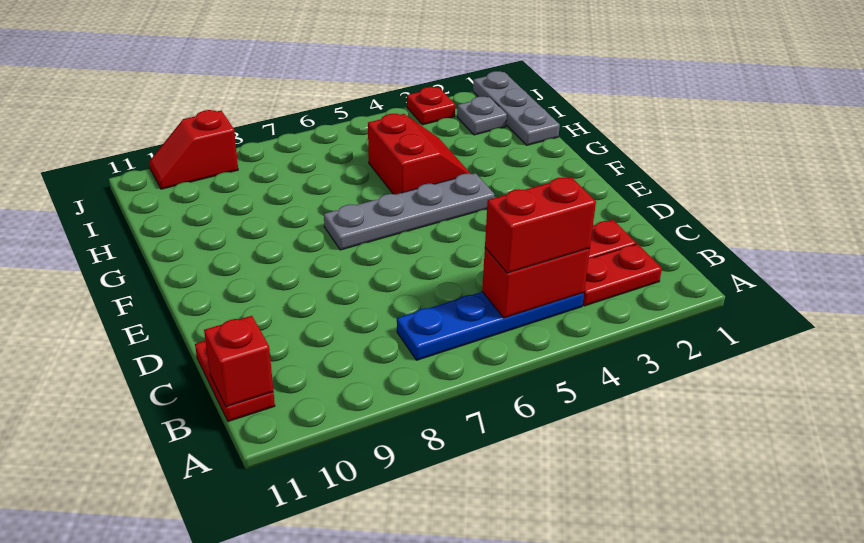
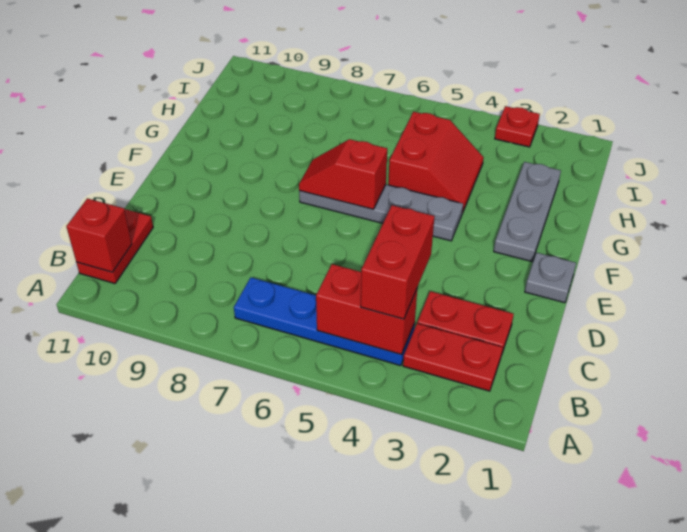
red 1x2 brick [485,177,596,273] -> red 1x2 brick turned to [361,205,435,319]
grey 1x3 plate [473,71,560,145] -> grey 1x3 plate moved to [494,162,561,261]
grey 1x1 plate [457,96,507,135] -> grey 1x1 plate moved to [525,253,576,303]
red 1x2 slope [149,110,238,189] -> red 1x2 slope moved to [299,139,387,209]

